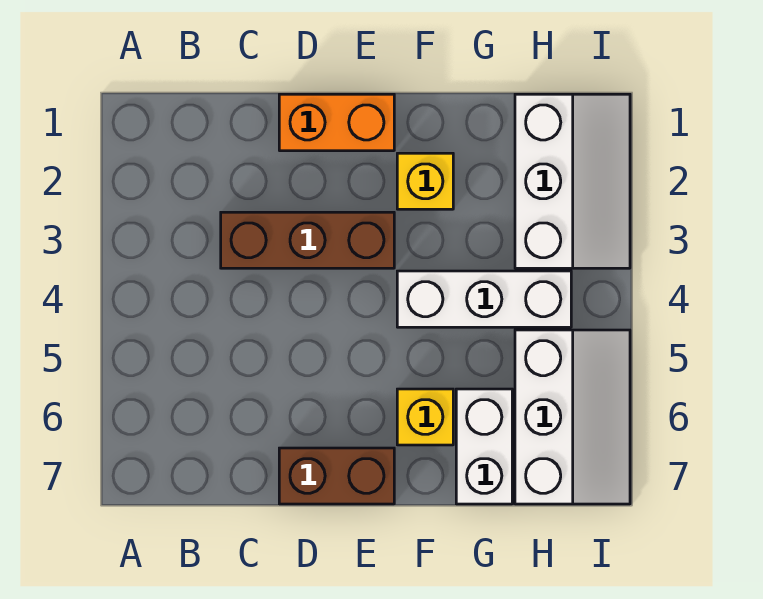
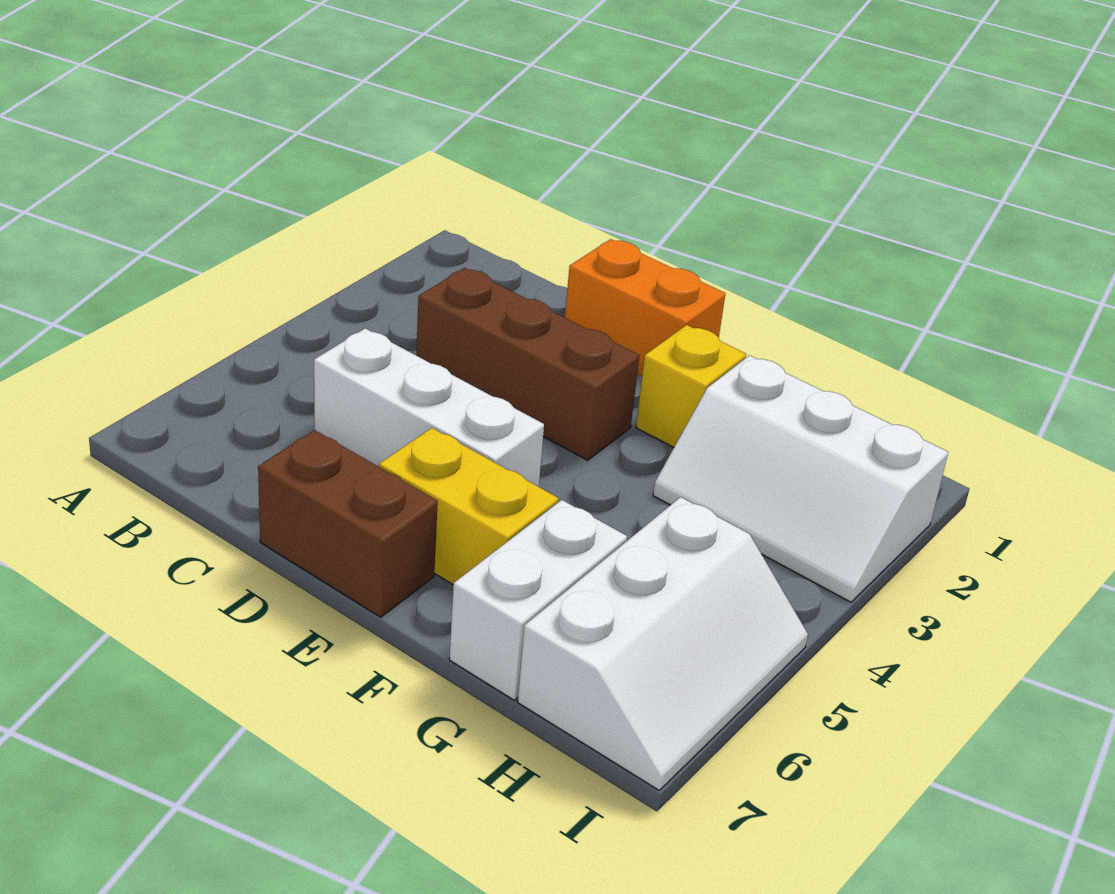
white 1x3 brick [397,271,571,327] -> white 1x3 brick moved to [314,328,544,487]
yellow 1x1 brick [397,389,453,445] -> yellow 1x2 brick [379,428,558,585]
white 2x3 slope [515,94,630,268] -> white 2x3 slope turned to [653,355,948,602]

